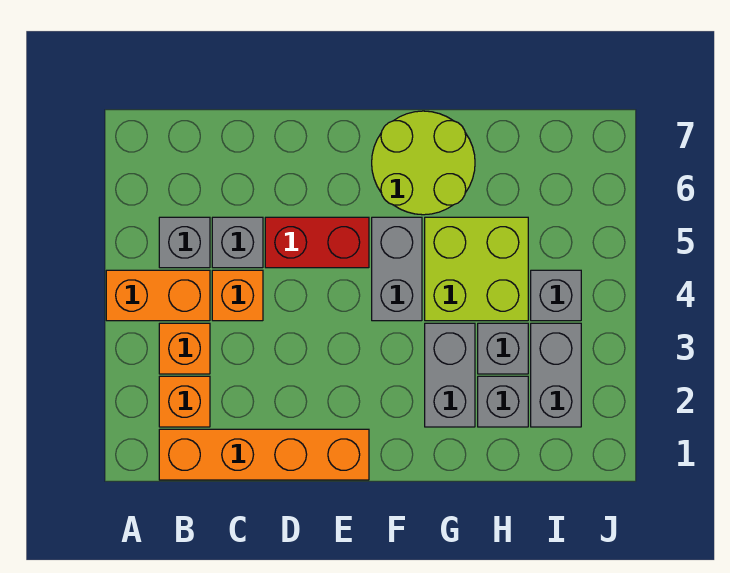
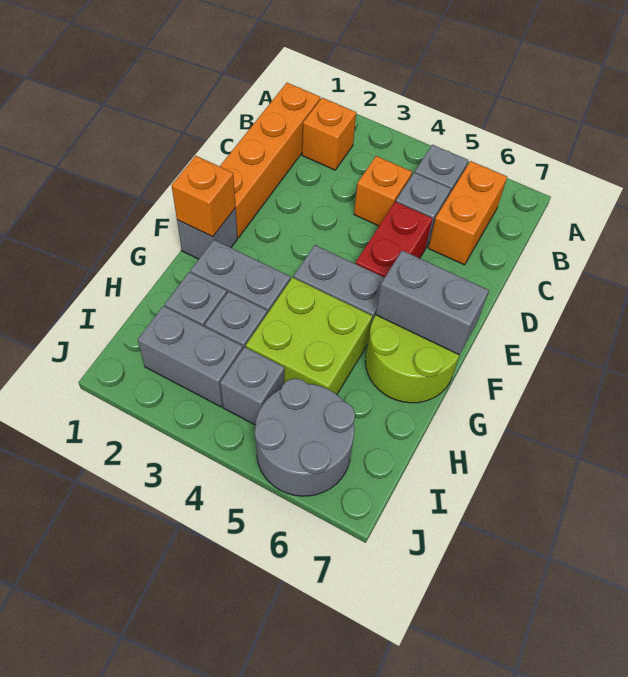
orange 1x2 brick [106,270,210,321] -> orange 1x2 brick moved to [428,161,507,265]
orange 1x1 brick [159,323,210,374] -> orange 1x1 brick moved to [171,156,235,237]
none -> grey 1x1 brick [177,208,238,259]
none -> grey 1x2 brick [376,250,489,355]
none -> grey 2x2 round brick [255,379,355,496]

